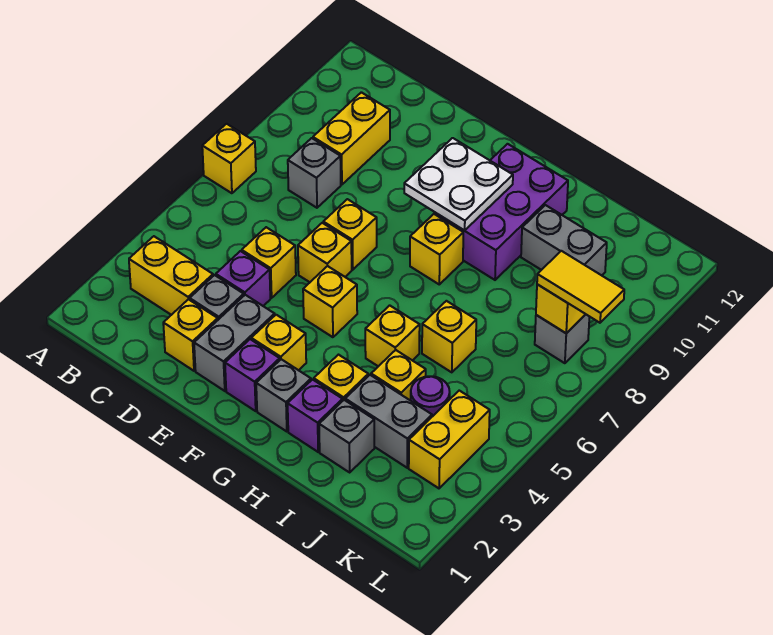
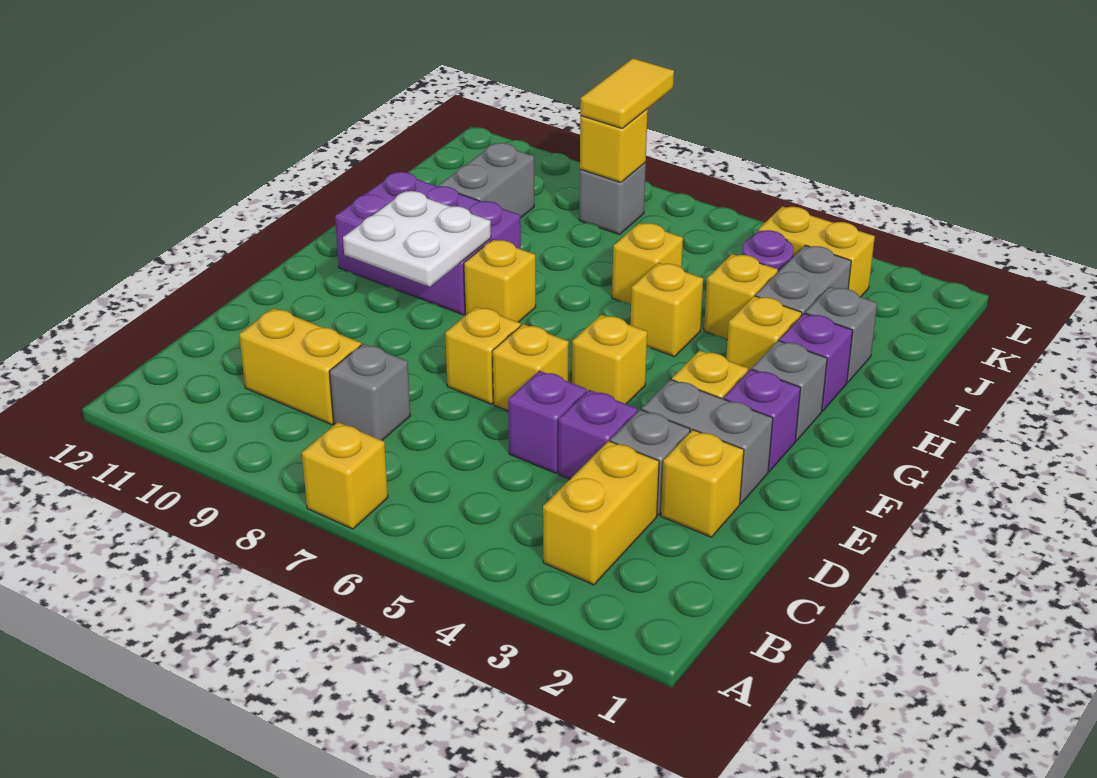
yellow 1x1 brick [242,227,296,298] -> purple 1x1 brick [508,371,587,473]

